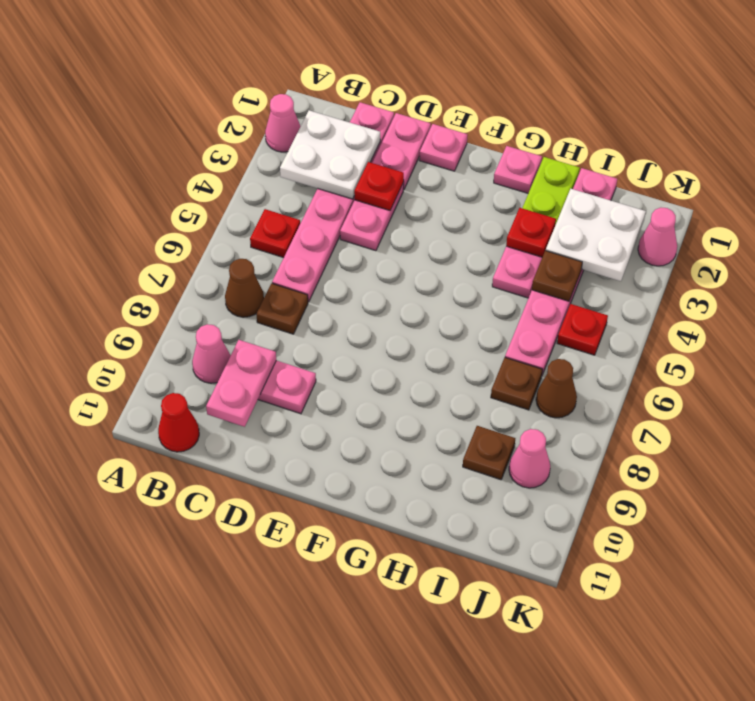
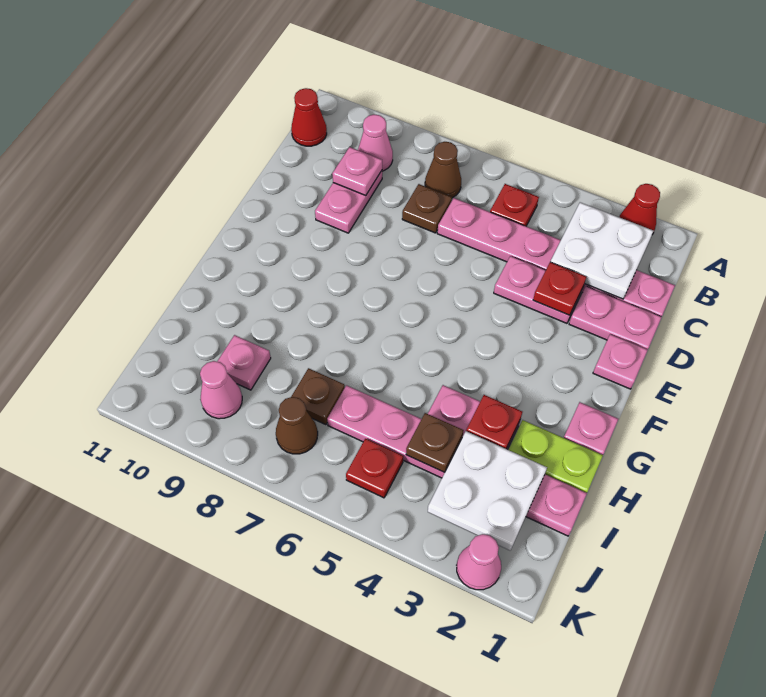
pink 1x1 cone [265,94,301,152] -> red 1x1 cone [619,184,660,235]
pink 1x2 plate [206,340,276,427] -> pink 1x1 plate [332,147,382,196]
brown 1x1 plate [463,426,515,480] -> pink 1x1 plate [217,335,271,390]

